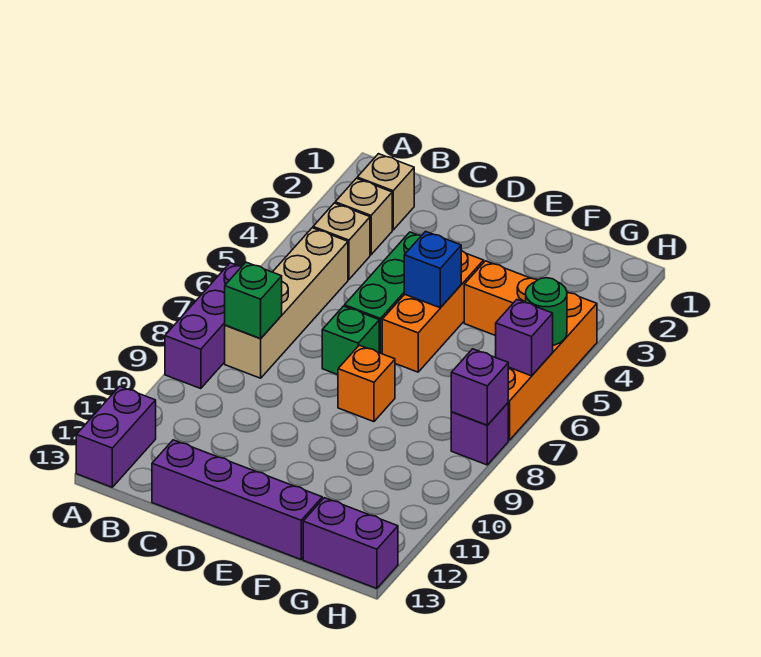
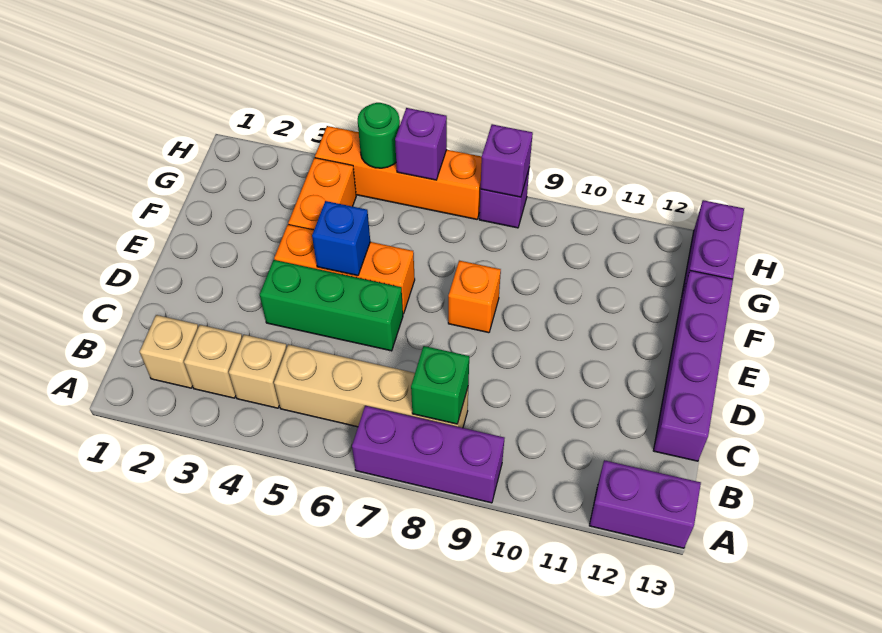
green 1x1 brick [322,306,379,375] -> none

